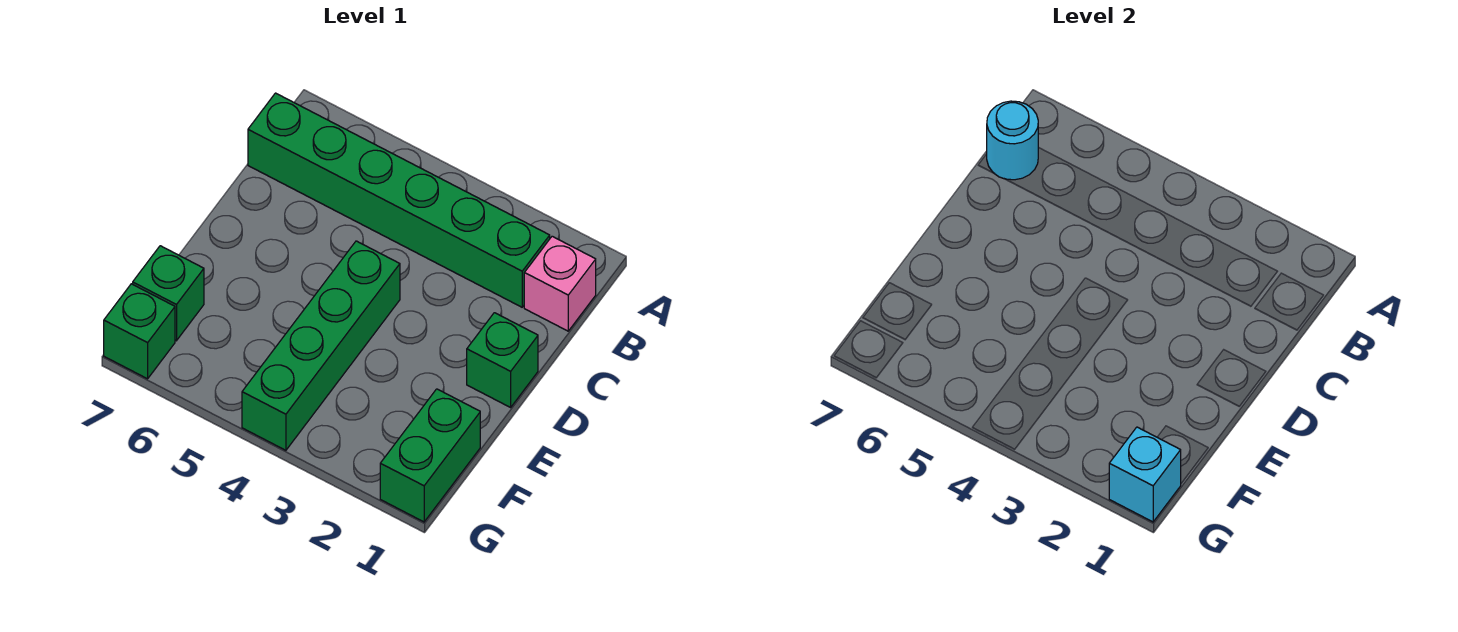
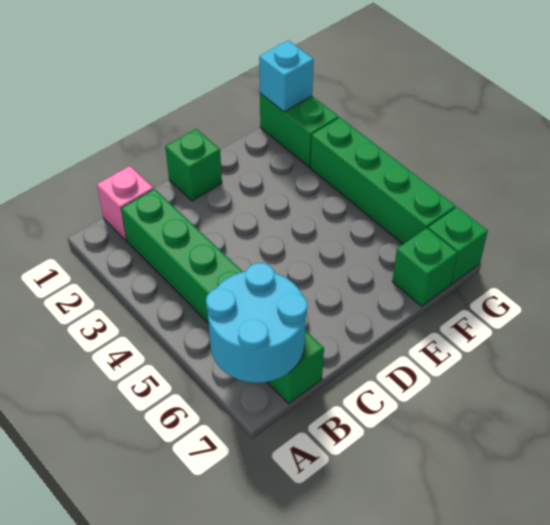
cyan 1x1 round brick [987,101,1038,180] -> cyan 2x2 round brick [206,263,307,383]
green 1x4 brick [242,241,400,450] -> green 1x4 brick turned to [310,118,456,244]
green 1x2 brick [380,389,480,522] -> green 1x2 brick turned to [260,93,339,167]

